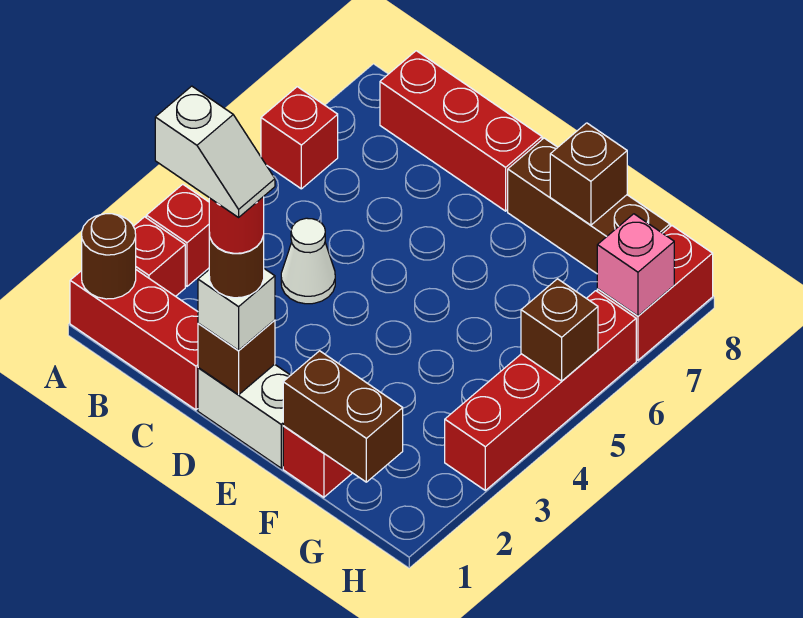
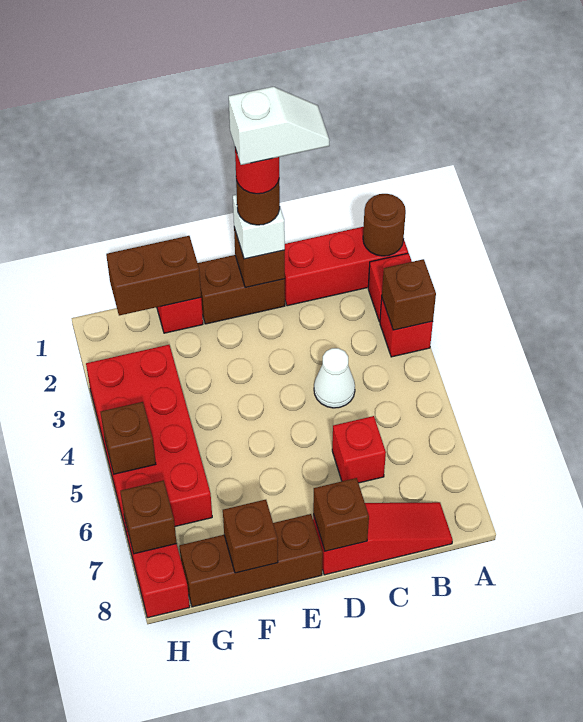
none -> brown 1x1 brick [382,259,436,330]
red 1x1 brick [261,87,338,189] -> red 1x1 brick moved to [332,416,386,483]
red 1x3 brick [380,51,542,211] -> red 1x3 slope [313,502,453,575]
white 1x2 slope [155,86,275,217] -> white 1x2 slope turned to [229,87,330,165]
white 1x2 brick [198,364,291,468] -> brown 1x2 brick [198,255,285,324]
none -> brown 1x1 brick [313,478,369,551]
red 1x4 brick [445,291,636,490] -> red 2x4 brick [86,345,212,534]
pink 1x1 brick [597,214,674,316] -> brown 1x1 brick [120,481,177,554]

